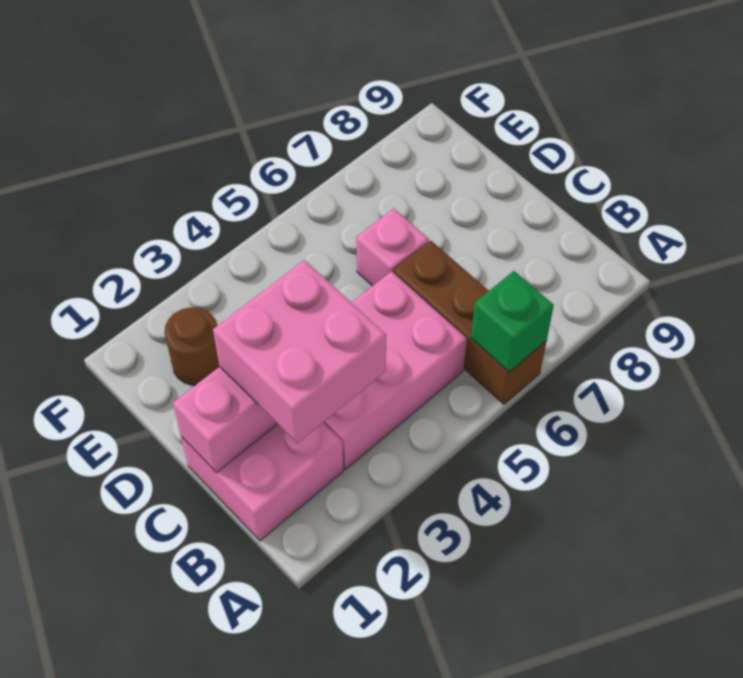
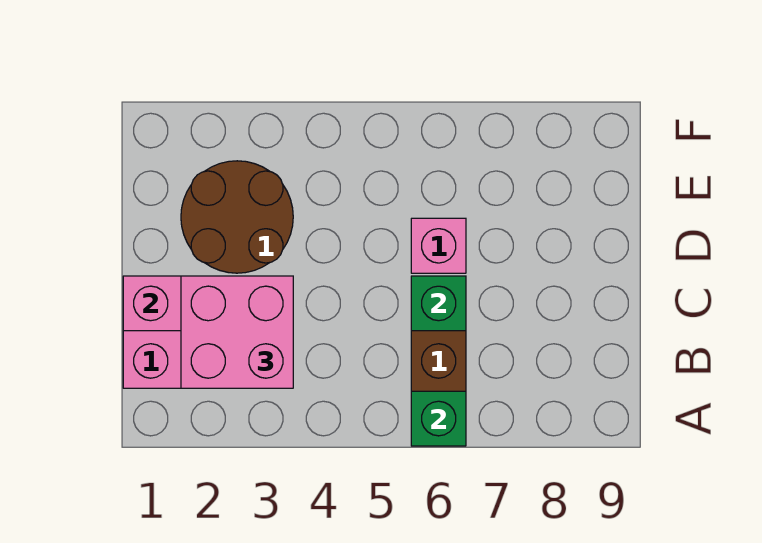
pink 2x3 brick [323,271,467,469] -> none
none -> green 1x1 brick [411,276,466,331]
brown 1x1 round brick [164,307,220,385] -> brown 2x2 round brick [181,161,293,273]

